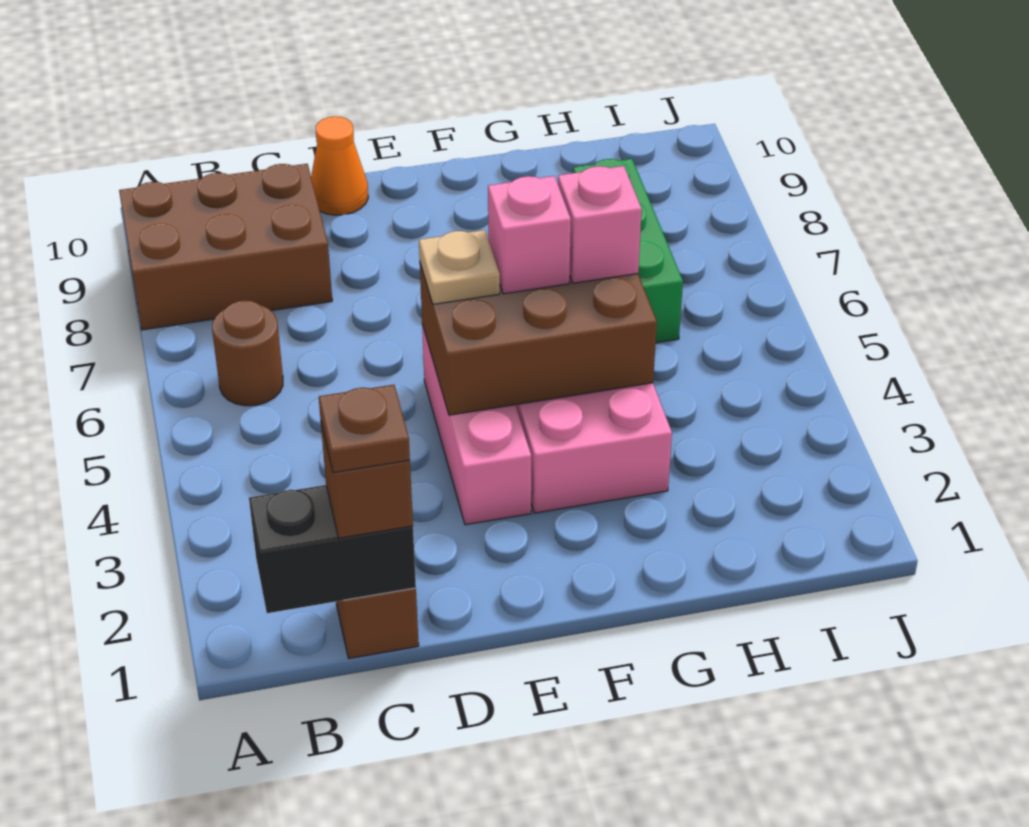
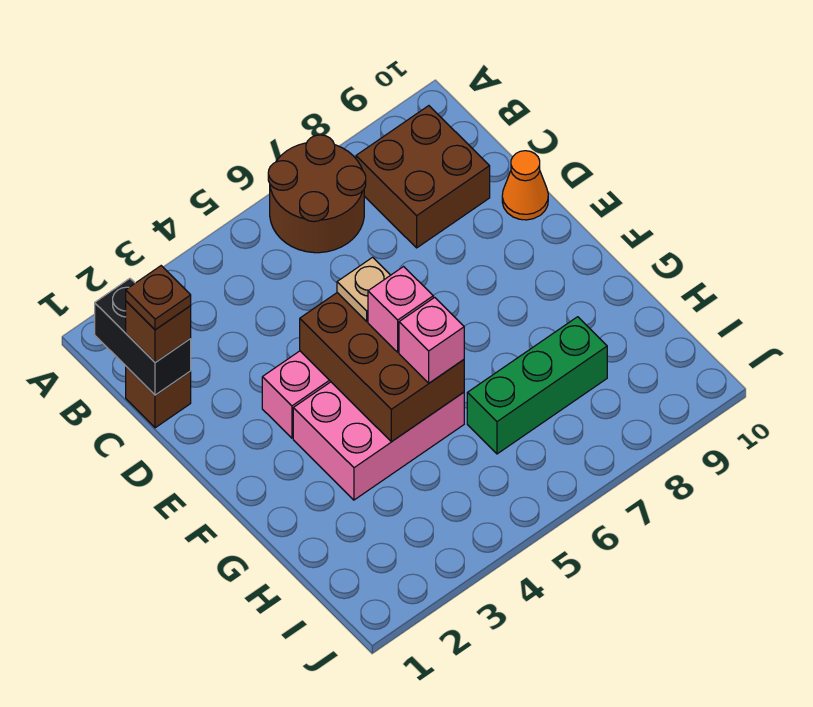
brown 2x3 brick [119,164,332,330] -> brown 2x2 brick [356,106,490,248]
brown 1x1 round brick [212,300,283,406] -> brown 2x2 round brick [268,135,366,253]

